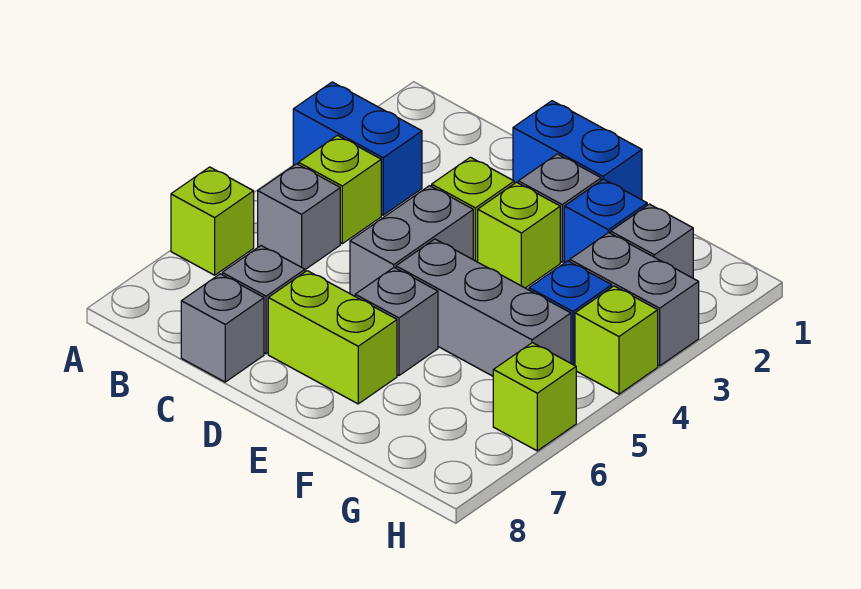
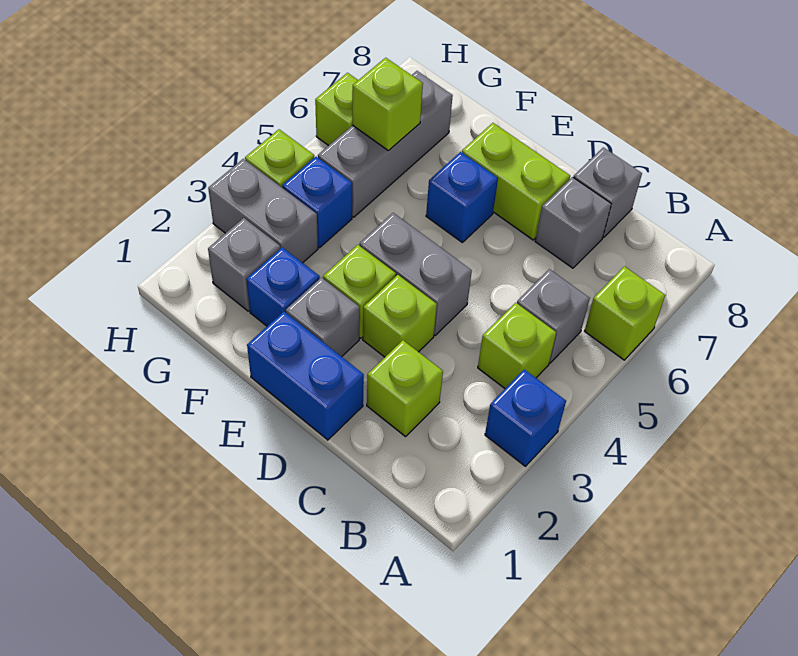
blue 1x2 brick [293,82,422,215] -> blue 1x1 brick [485,370,566,466]
none -> lime 1x1 brick [367,340,443,437]
grey 1x2 brick [350,186,473,296] -> grey 1x2 brick turned to [359,213,472,335]
grey 1x3 brick [396,239,571,376] -> grey 1x3 brick turned to [318,71,453,217]
grey 1x1 brick [355,268,438,375] -> blue 1x1 brick [426,152,498,242]
none -> lime 1x1 brick [352,58,423,150]

